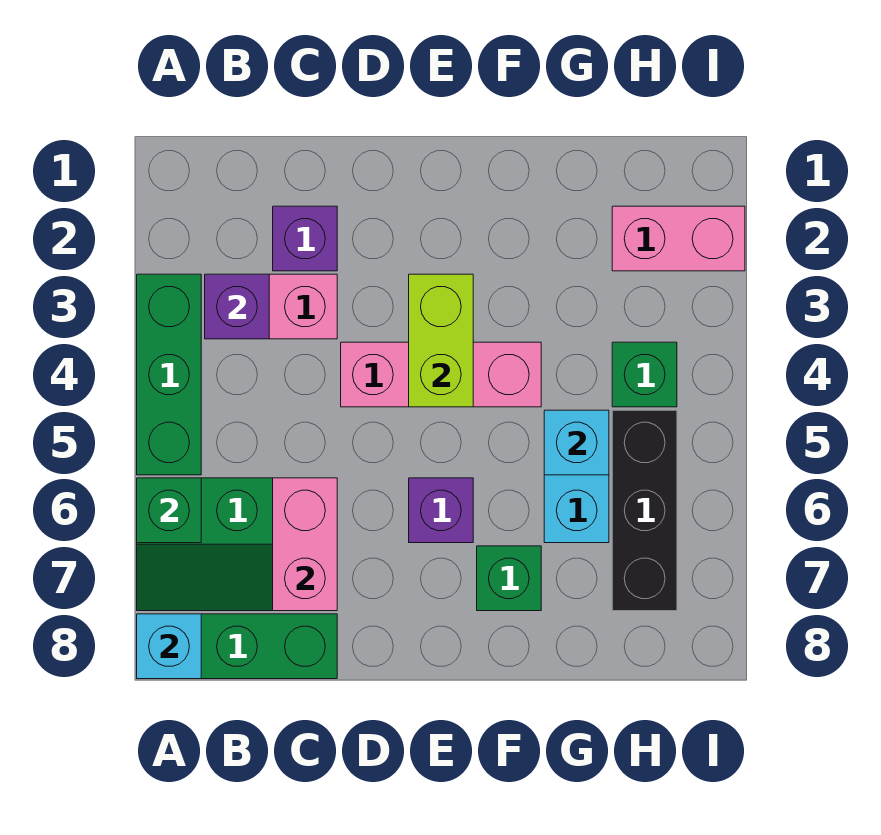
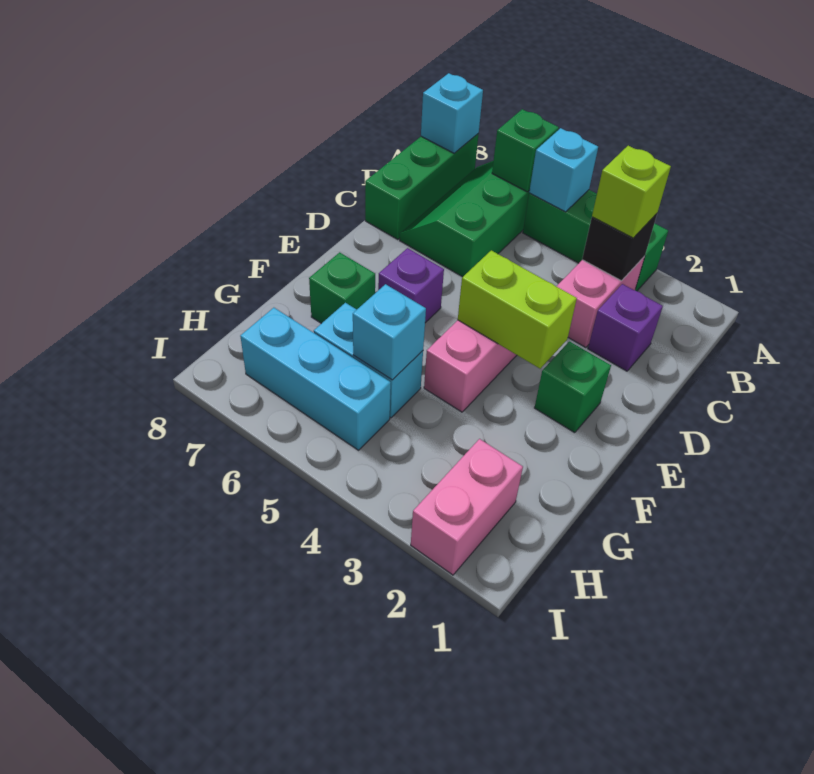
none -> cyan 1x1 brick [529,128,598,212]
purple 1x1 brick [205,274,269,339] -> black 1x1 brick [582,214,657,281]
none -> lime 1x1 brick [592,146,671,238]
pink 1x2 brick [273,478,337,611] -> none
green 1x1 brick [612,342,677,407] -> green 1x1 brick moved to [535,341,611,433]
black 1x3 brick [612,410,677,611] -> cyan 1x3 brick [240,308,391,450]

